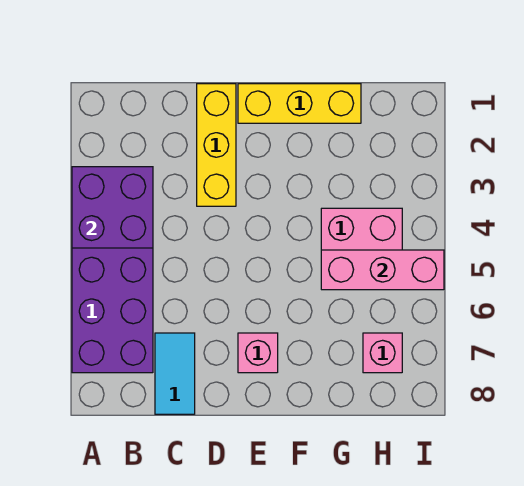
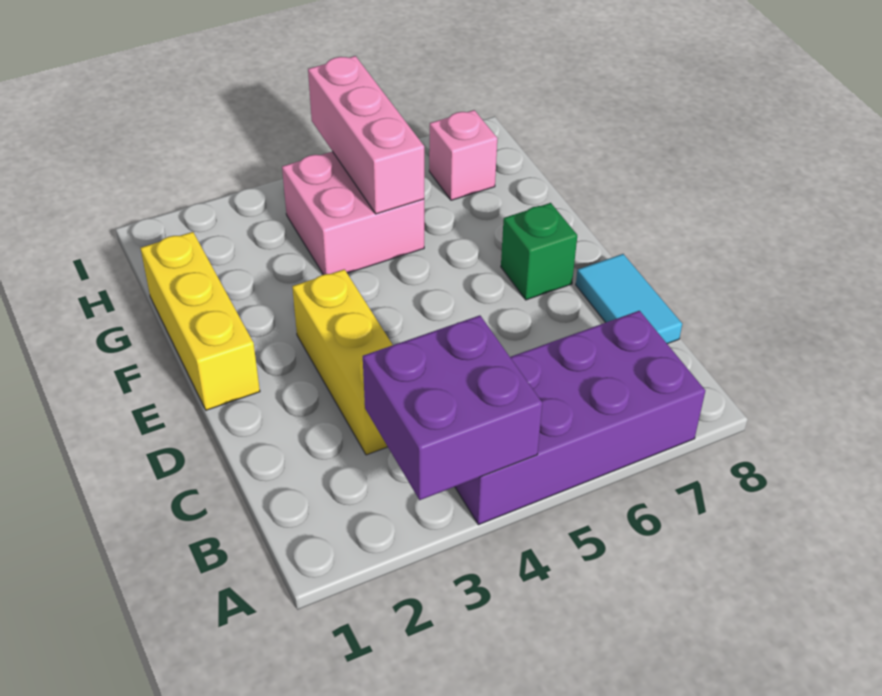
cyan 1x2 tile [155,333,195,414] -> cyan 1x2 tile turned to [576,254,682,344]
yellow 1x3 brick [197,84,236,206] -> yellow 1x3 brick turned to [292,269,393,455]
pink 1x1 brick [238,333,278,373] -> green 1x1 brick [501,203,577,300]

